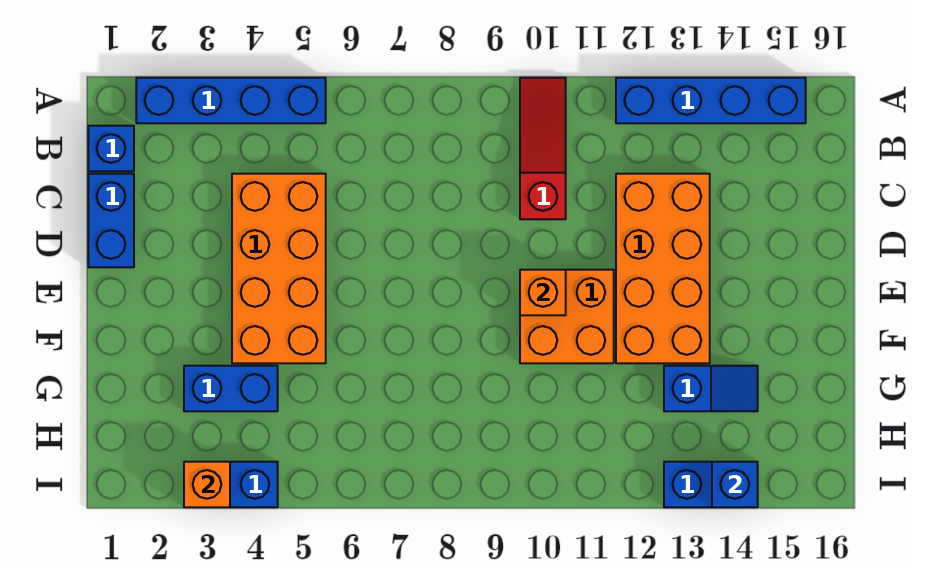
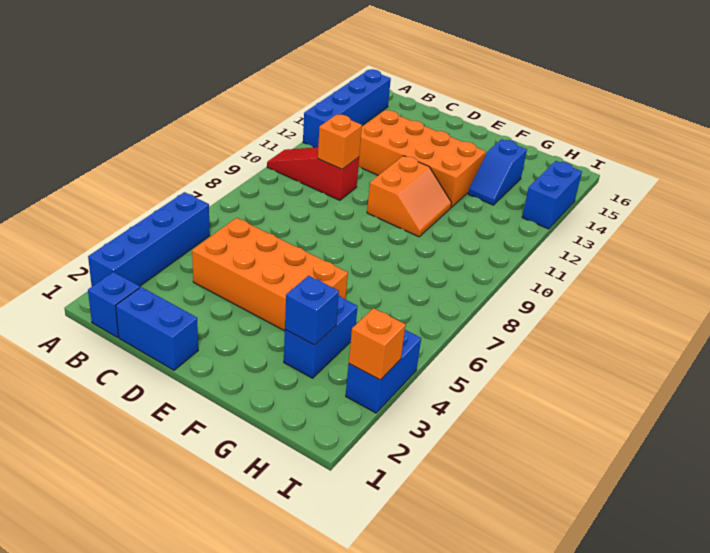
orange 2x2 brick [520,270,614,363] -> orange 2x2 slope [367,156,452,237]
orange 1x1 brick [520,270,566,315] -> orange 1x1 brick moved to [318,114,362,169]
blue 1x2 slope [664,366,758,411] -> blue 1x2 slope turned to [468,139,527,205]
blue 1x1 brick [712,462,758,507] -> blue 1x1 brick moved to [285,276,339,345]

